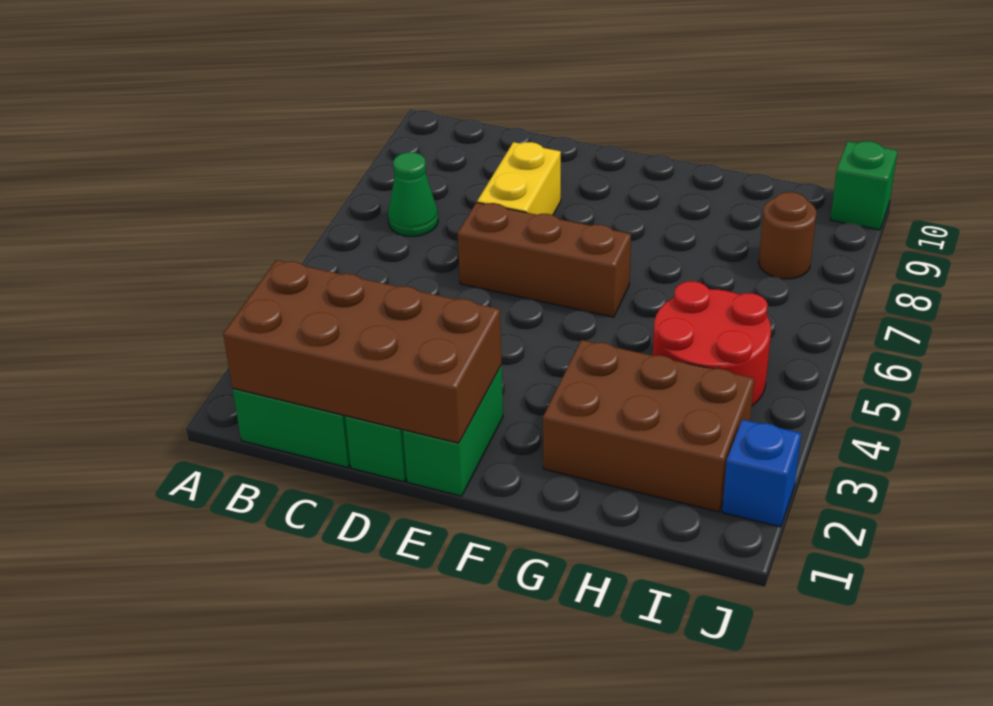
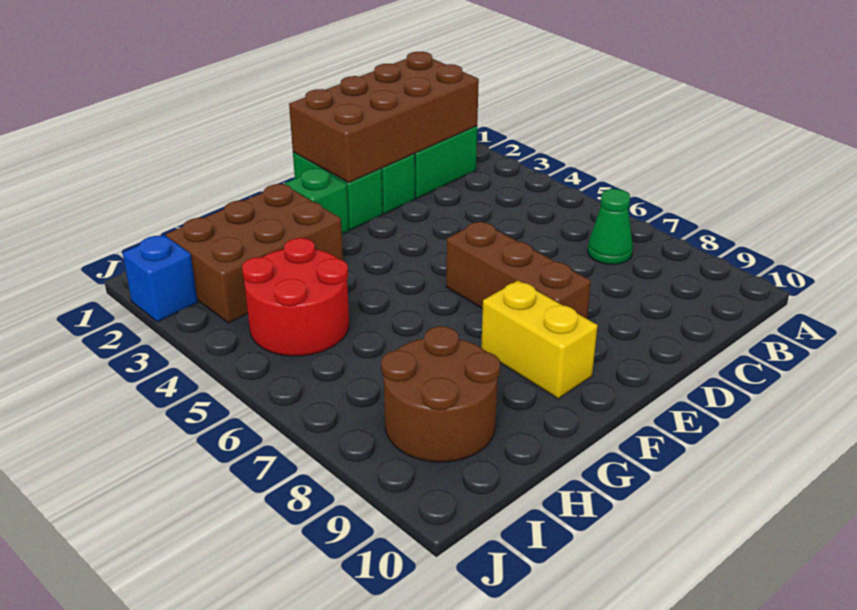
brown 1x3 brick [458,202,631,317] -> brown 1x3 brick turned to [446,221,591,319]
yellow 1x2 brick [477,142,561,215] -> yellow 1x2 brick moved to [481,280,598,399]
brown 1x1 round brick [759,192,817,279] -> brown 2x2 round brick [381,326,500,462]
green 1x1 brick [830,141,897,230] -> green 1x1 brick moved to [285,168,349,234]

